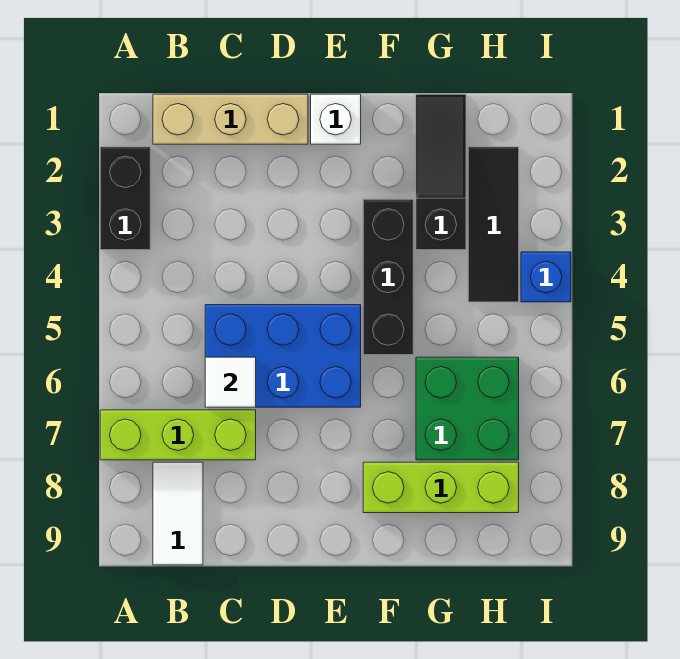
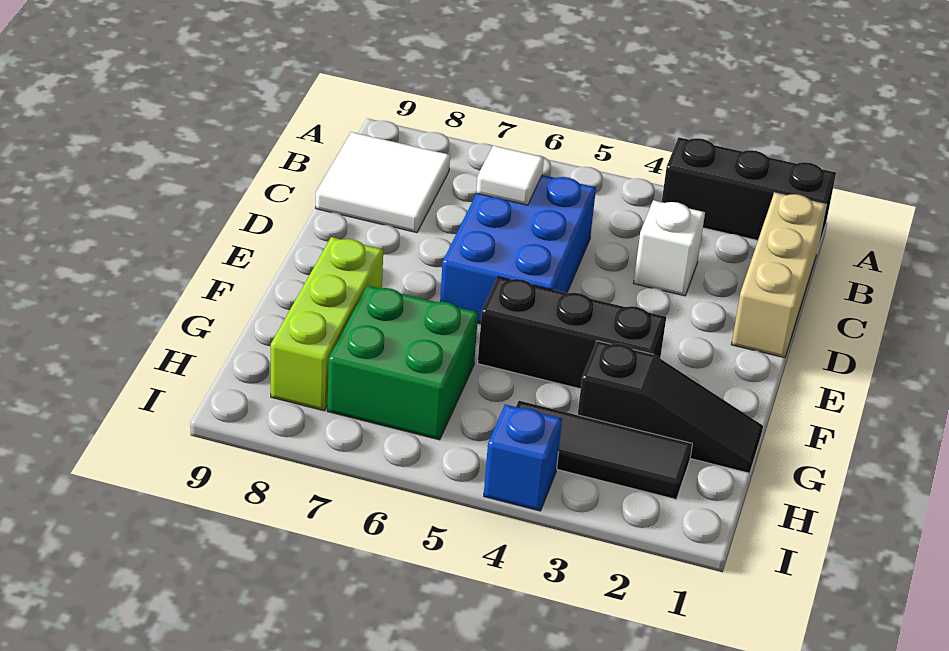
black 1x2 brick [100,147,150,250] -> black 1x3 brick [662,137,836,251]
lime 1x3 brick [100,410,256,460] -> none
white 1x2 tile [153,462,203,565] -> white 2x2 tile [316,132,450,233]
white 1x1 brick [311,94,361,144] -> white 1x1 brick moved to [634,200,705,296]

